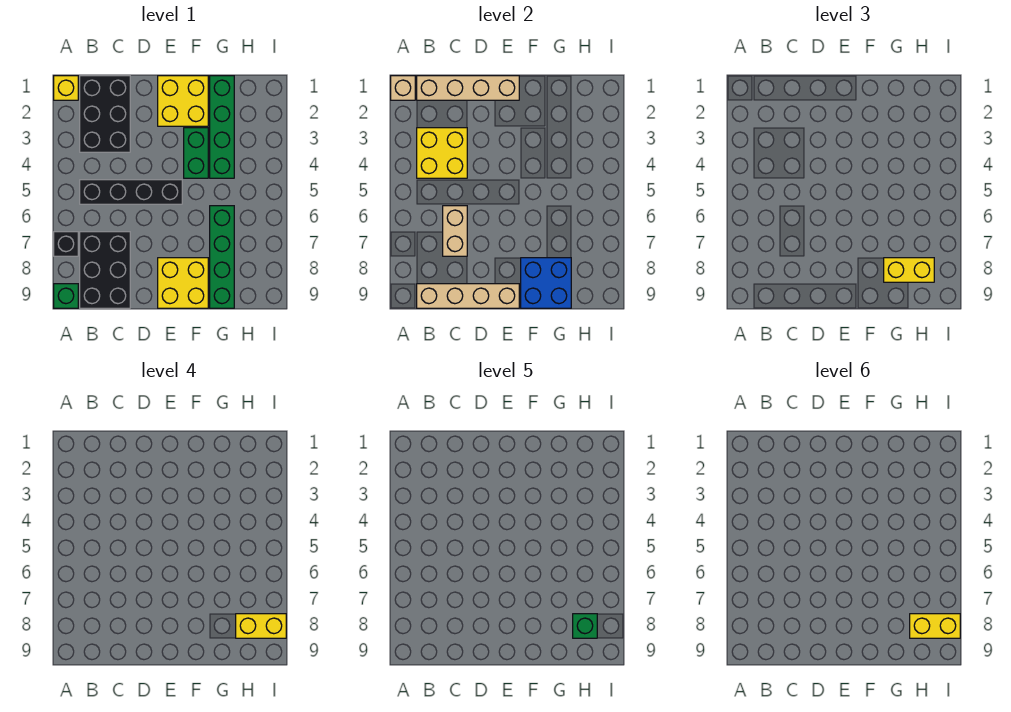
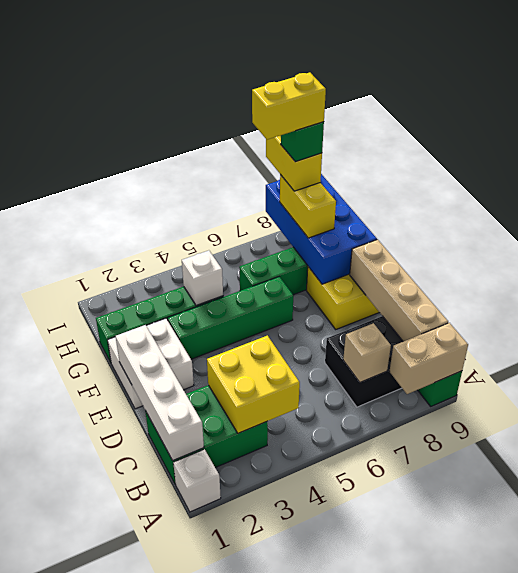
yellow 1x1 brick [54,76,78,100] -> white 1x1 brick [173,449,221,512]
tan 1x1 brick [391,76,415,100] -> tan 1x1 brick moved to [343,323,391,382]
black 1x1 brick [54,232,78,256] -> none
black 2x3 brick [80,76,130,152] -> green 2x3 brick [145,385,268,485]
tan 1x4 brick [417,76,519,100] -> white 1x4 brick [115,325,204,461]
black 1x4 brick [80,180,182,204] -> none
tan 1x2 brick [443,206,467,256] -> tan 1x2 brick moved to [390,323,468,394]
yellow 2x2 brick [158,76,208,126] -> white 2x2 brick [108,318,194,409]
green 1x2 brick [184,128,208,178] -> green 1x4 brick [168,277,293,359]
blue 2x2 brick [521,258,571,308] -> blue 2x4 brick [266,174,377,284]
none -> white 1x1 brick [182,250,223,306]
yellow 1x2 brick [910,614,960,638] -> yellow 1x2 brick turned to [252,72,326,140]

